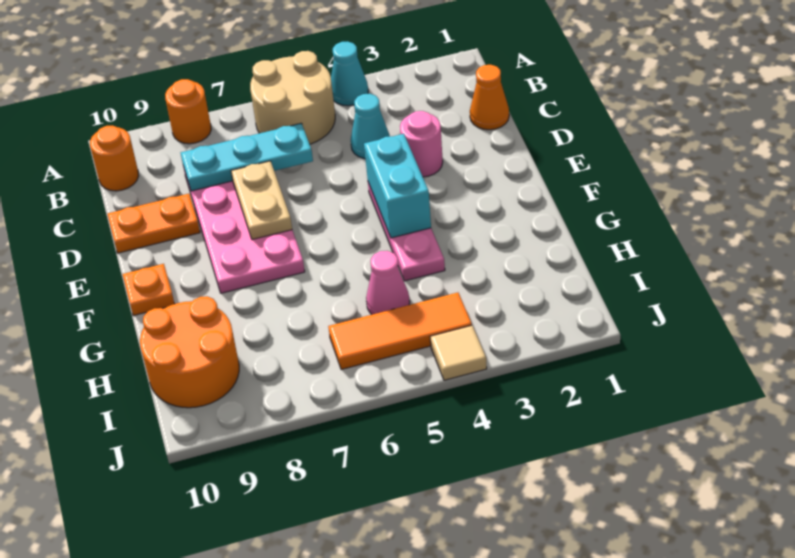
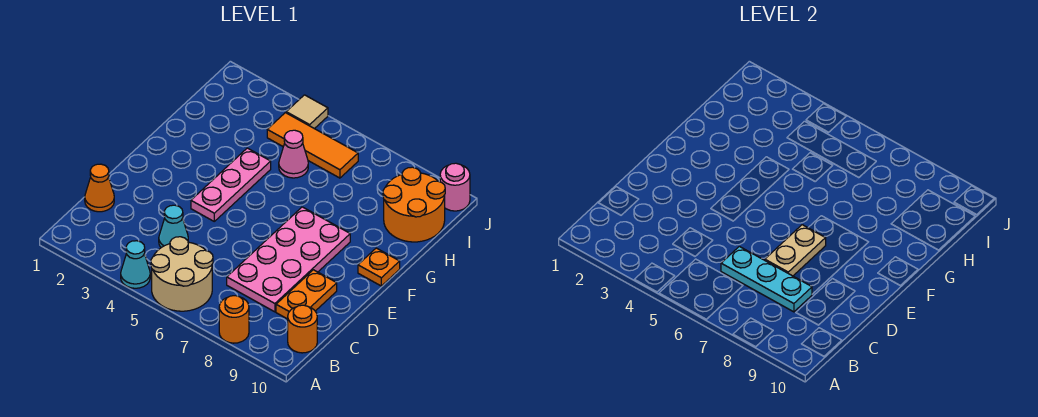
pink 1x1 round brick [400,111,443,177] -> pink 1x1 round brick moved to [440,163,470,211]
orange 1x2 plate [108,194,200,253] -> orange 1x2 plate turned to [276,270,337,319]
cyan 1x2 brick [364,134,431,238] -> none

